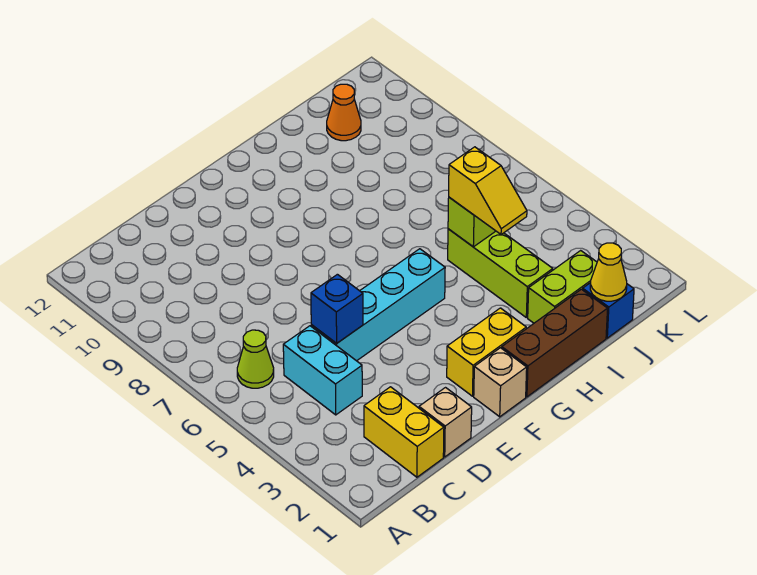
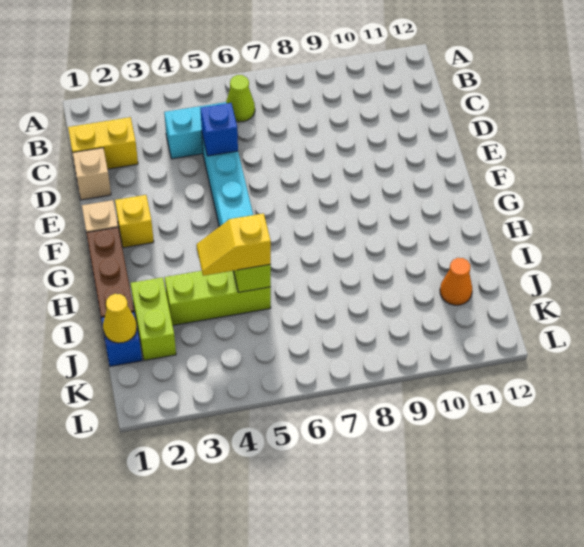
yellow 1x2 brick [447,308,526,396] -> yellow 1x1 brick [115,195,154,248]

